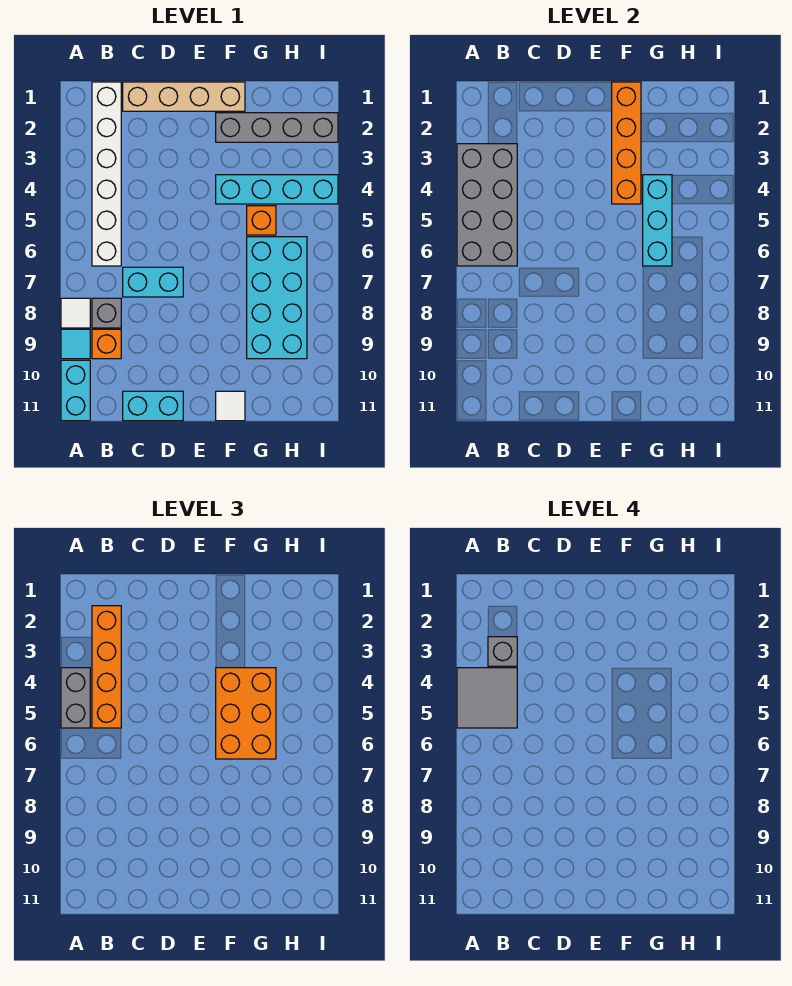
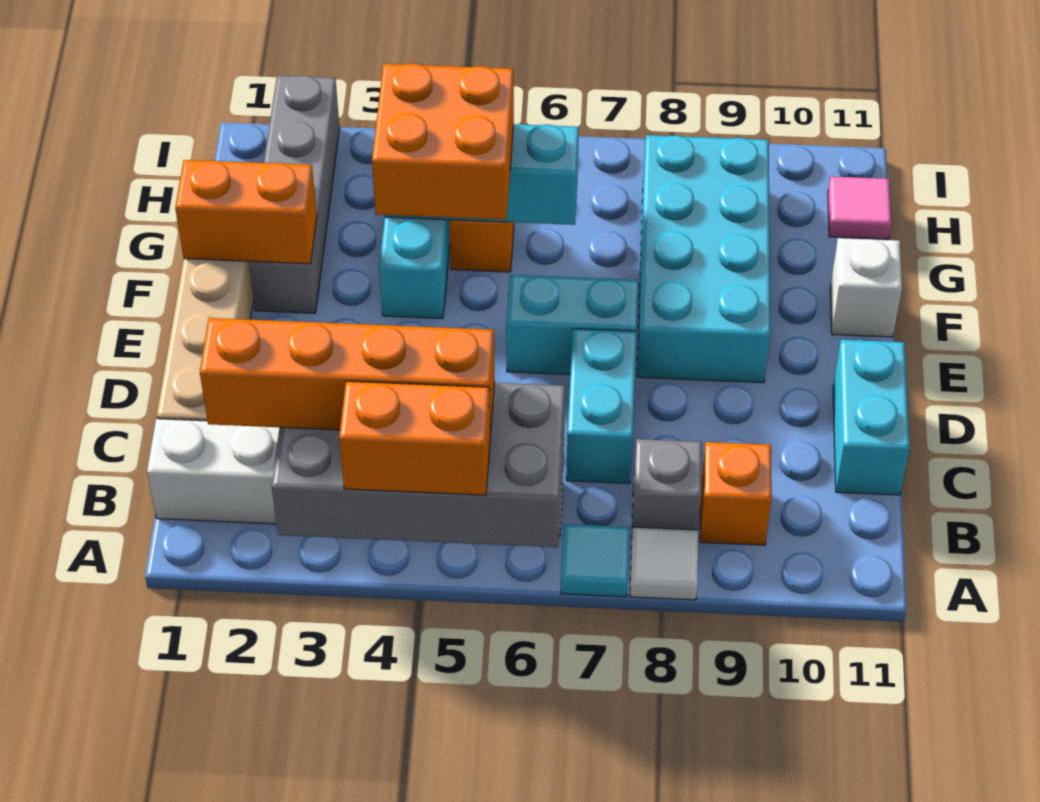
grey 1x2 brick [61,668,90,728] -> orange 1x2 brick [339,381,490,495]
grey 2x2 tile [457,668,517,728] -> none
cyan 1x1 tile [61,329,90,359] -> cyan 1x1 tile moved to [561,524,629,597]
cyan 1x2 brick [61,360,90,421] -> cyan 1x2 brick moved to [506,275,638,375]
grey 1x1 brick [488,637,517,666] -> none
orange 1x4 brick [612,82,641,204] -> orange 1x2 brick [175,160,317,264]
orange 2x3 brick [216,668,276,759] -> orange 2x2 brick [372,64,514,220]
white 1x1 tile [216,391,245,421] -> white 1x1 brick [830,238,902,337]
cyan 2x4 brick [247,237,307,359] -> cyan 2x4 brick turned to [637,135,770,383]
none -> pink 1x1 tile [828,176,891,239]

